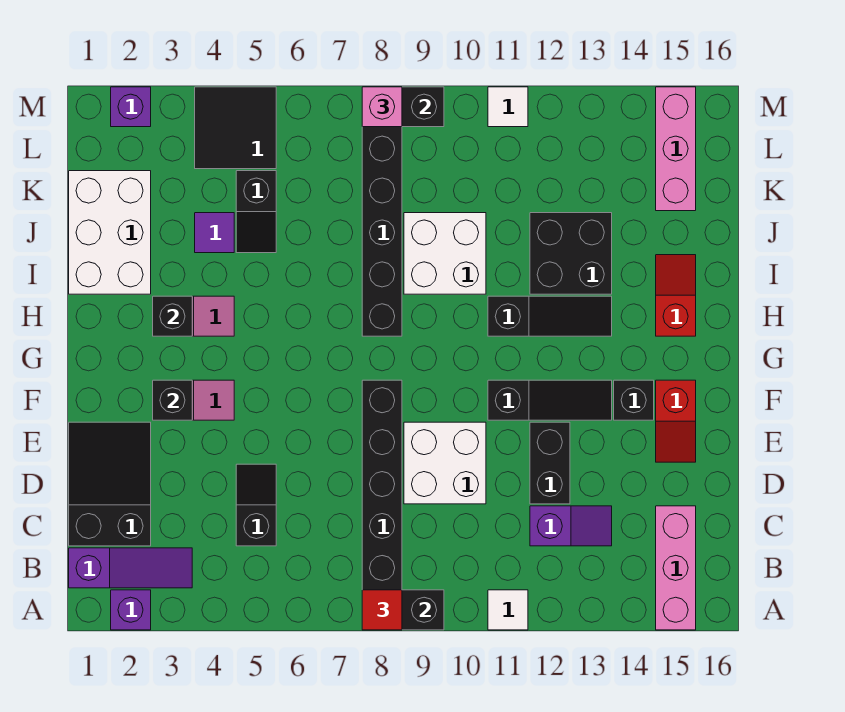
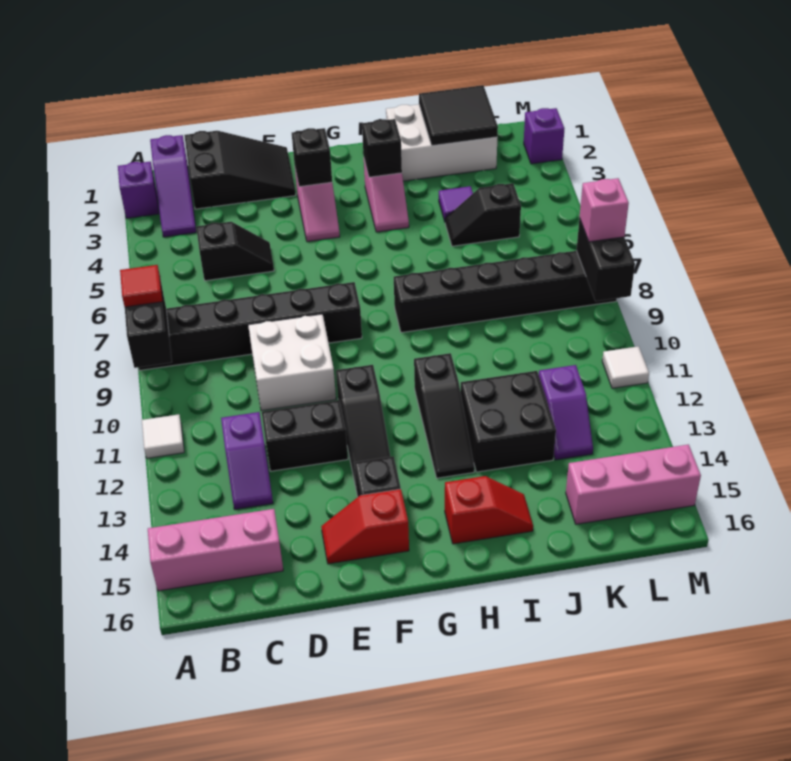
white 2x2 brick [404,213,486,294] -> none
none -> purple 1x2 slope [539,365,593,460]
black 2x2 tile [195,87,276,169] -> black 2x2 tile moved to [419,85,498,146]

